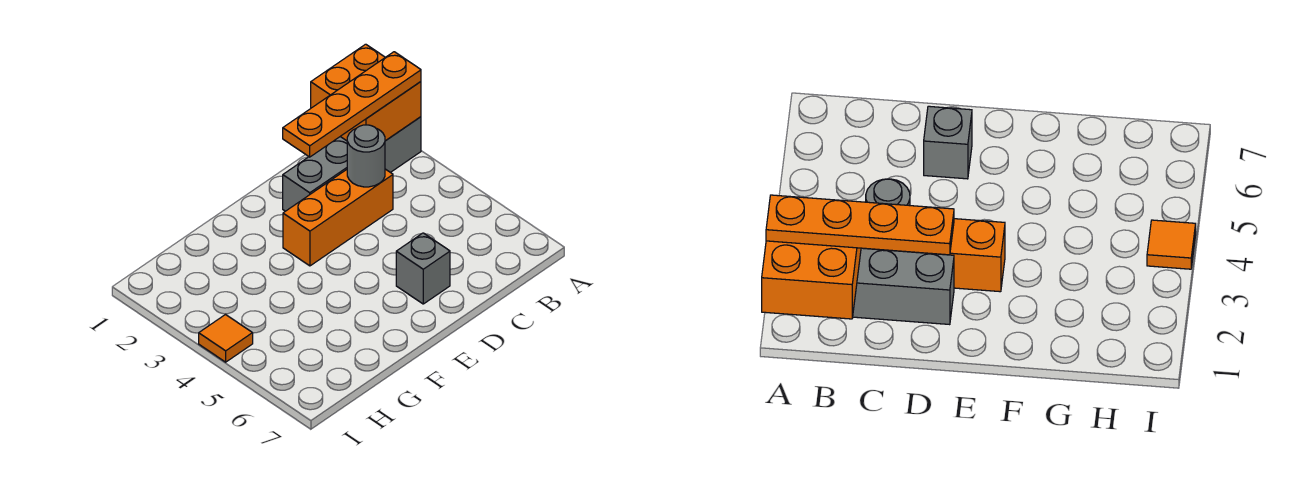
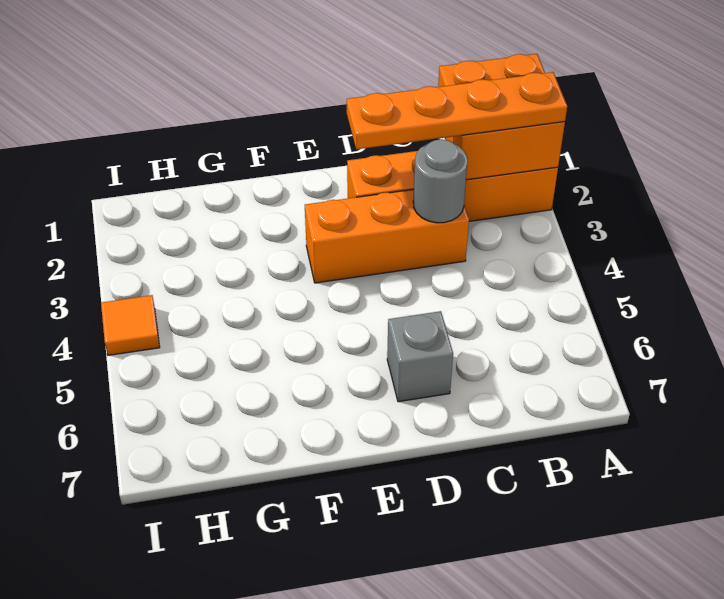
grey 1x4 brick [283,117,421,211] -> orange 1x4 brick [347,151,558,221]

